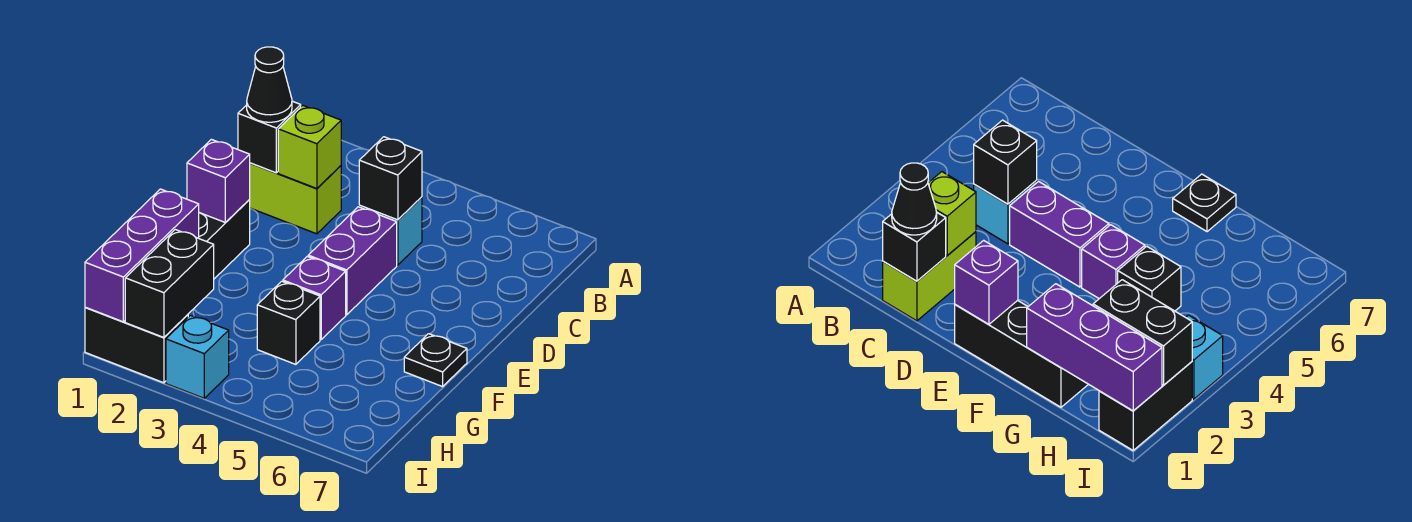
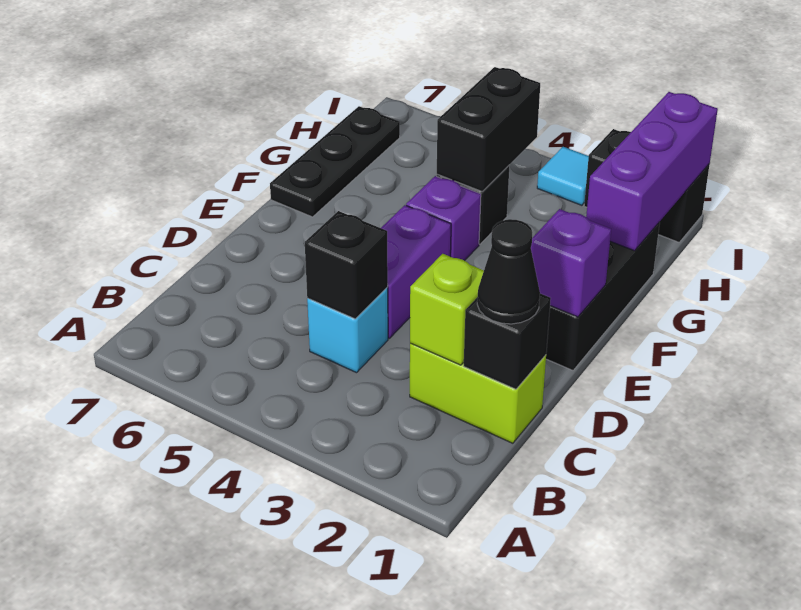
black 1x1 plate [404,334,467,387] -> black 1x3 plate [270,106,400,217]
black 1x2 brick [125,230,214,337] -> black 1x2 brick moved to [437,67,540,191]
cyan 1x1 brick [166,315,229,398] -> cyan 1x1 tile [537,147,589,205]

